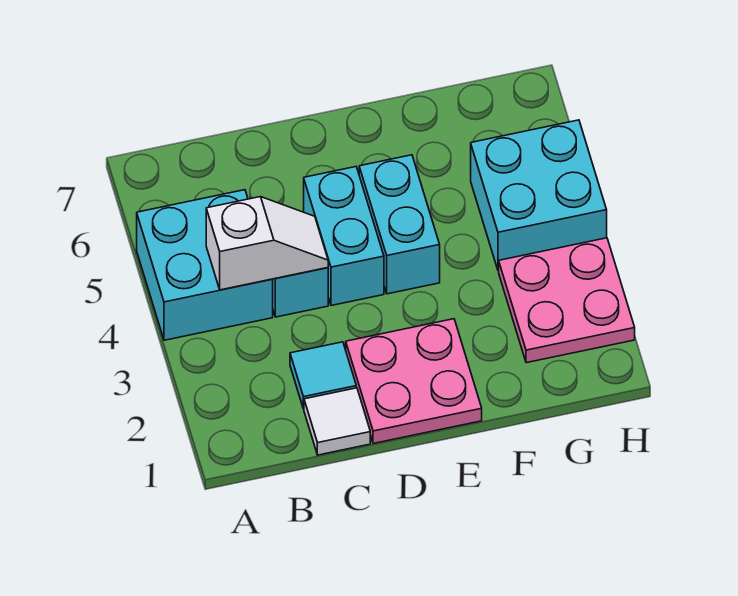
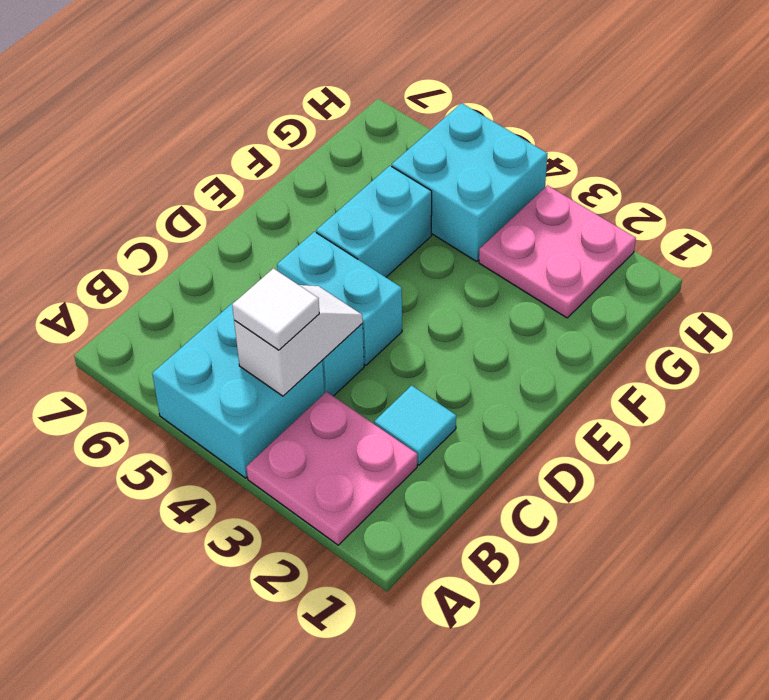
white 1x1 tile [304,388,370,455] -> white 1x1 tile moved to [232,268,319,350]
pink 2x2 plate [346,319,482,444] -> pink 2x2 plate moved to [246,392,417,545]
cyan 1x2 brick [359,155,440,294] -> cyan 1x2 brick turned to [316,166,432,277]

